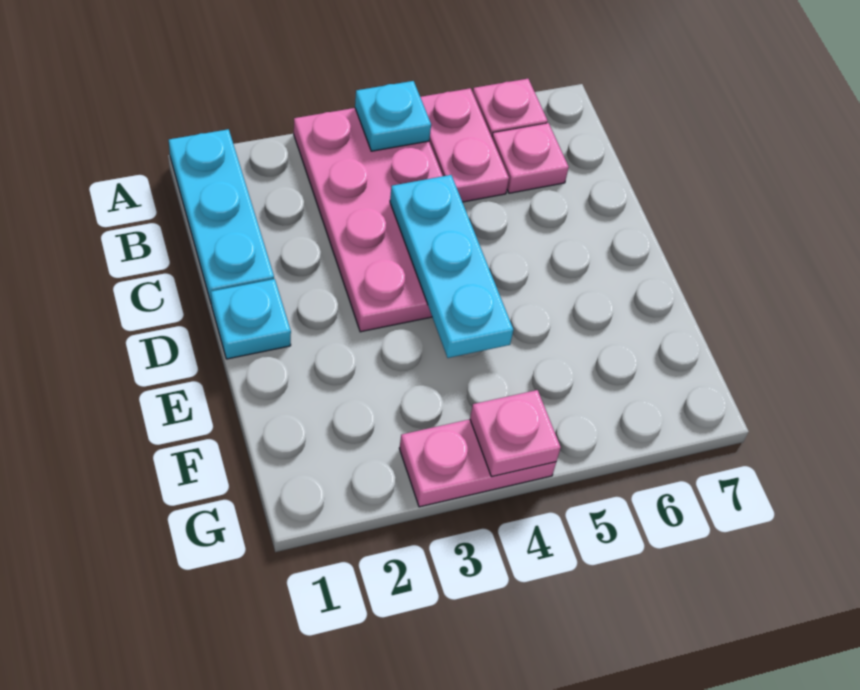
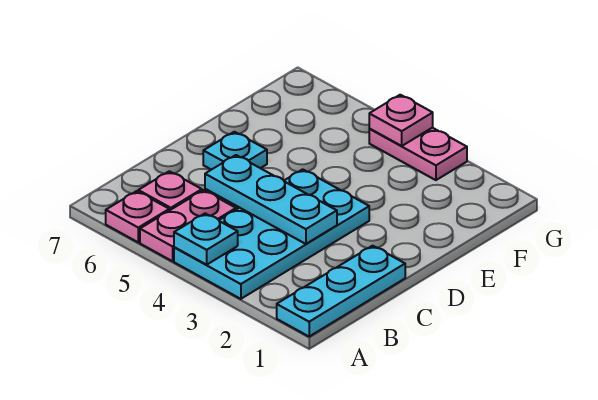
pink 2x4 plate [294,108,443,332] -> cyan 2x4 plate [174,169,369,299]
cyan 1x3 plate [390,175,513,358] -> cyan 1x3 plate turned to [205,155,337,244]
cyan 1x1 plate [211,279,291,359] -> cyan 1x1 plate moved to [203,132,267,170]

